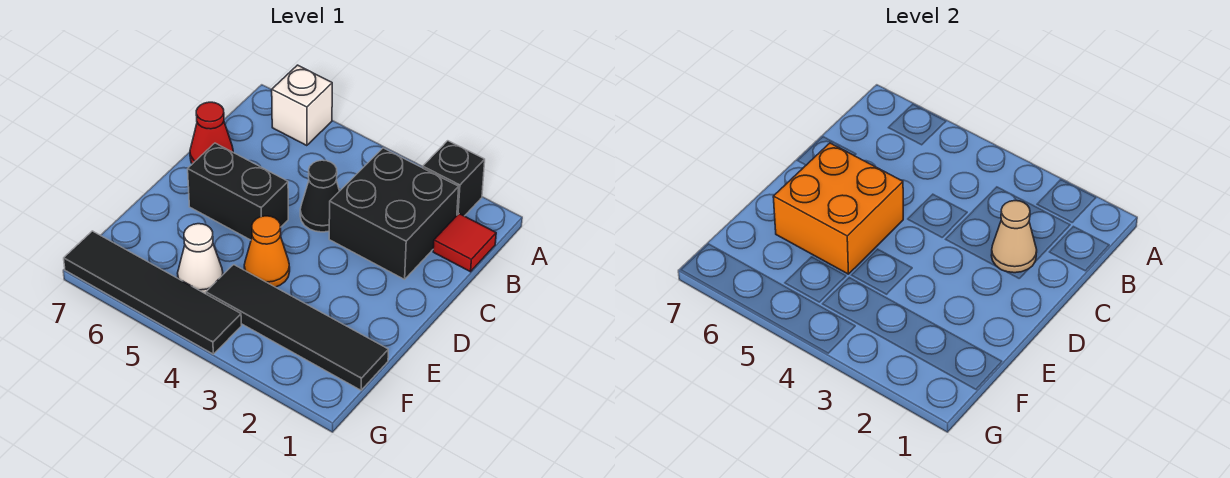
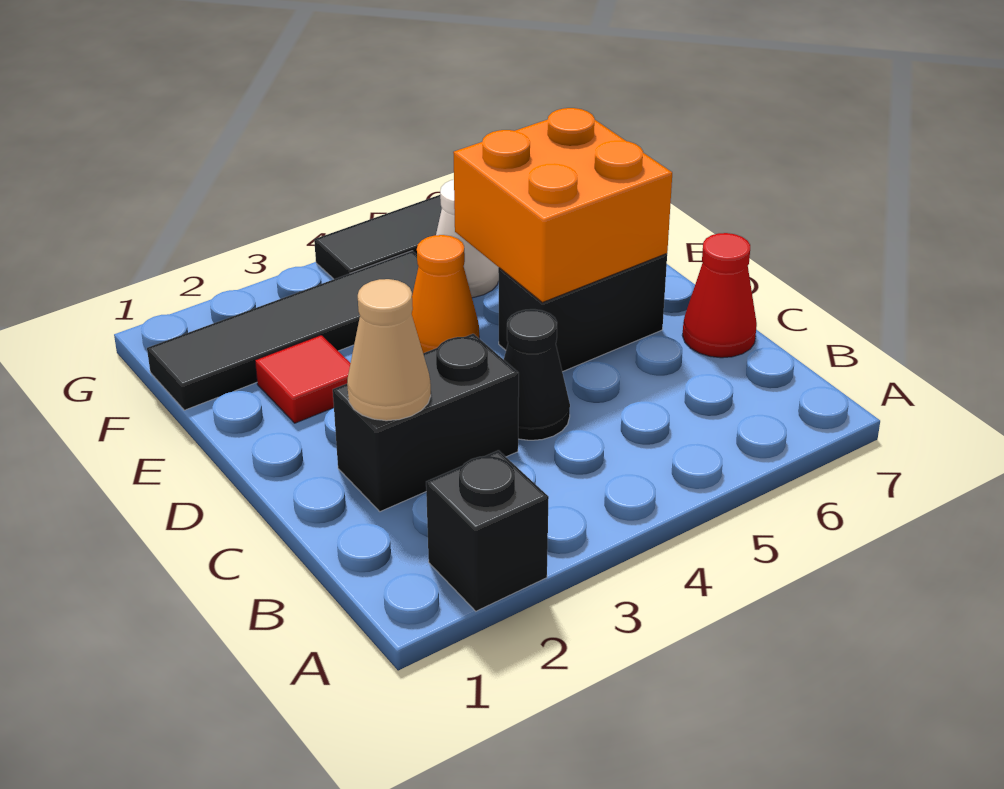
white 1x1 brick [272,65,332,146] -> none
red 1x1 tile [433,214,496,272] -> red 1x1 tile moved to [255,335,351,423]
black 2x2 brick [329,148,459,279] -> black 1x2 brick [333,334,519,512]

